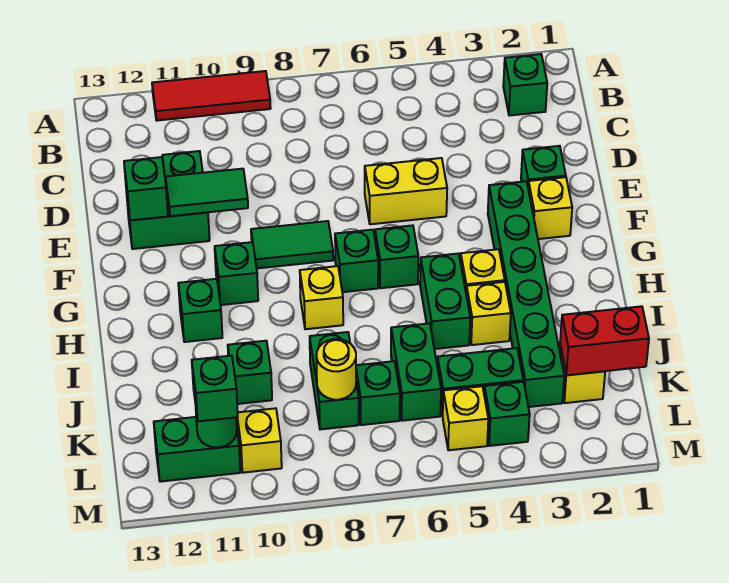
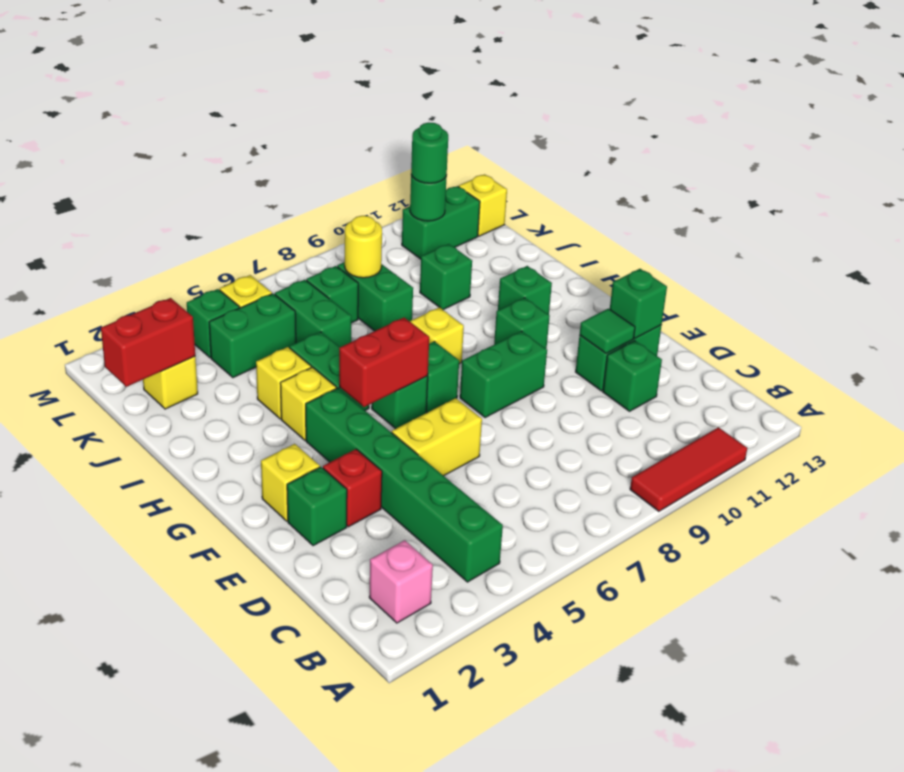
green 1x1 brick [503,54,547,116] -> pink 1x1 brick [369,540,433,623]
none -> red 1x1 brick [323,449,382,527]
green 1x2 tile [166,169,248,216] -> green 1x1 tile [580,309,635,353]
green 1x6 brick [488,181,564,407] -> green 1x6 brick moved to [306,388,503,582]
green 1x2 tile [251,221,333,268] -> green 1x2 brick [460,331,547,418]
none -> red 1x2 brick [339,318,429,407]
yellow 1x1 brick [237,408,282,473] -> yellow 1x1 brick moved to [459,174,507,236]
green 1x1 brick [192,356,238,421] -> green 1x1 round brick [411,123,448,183]

